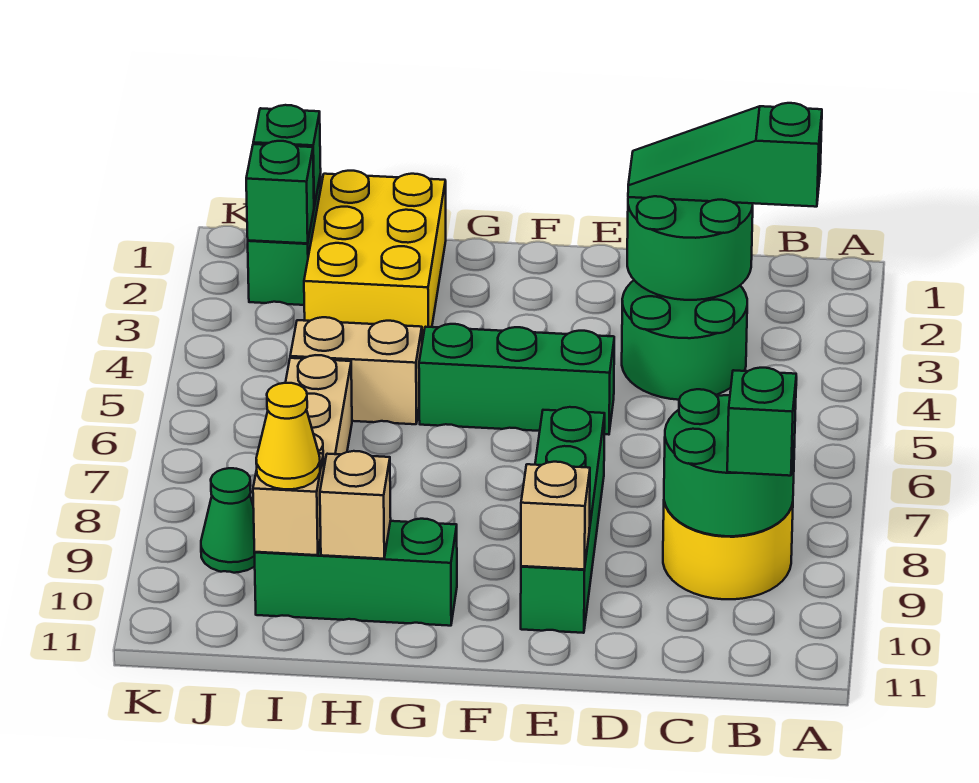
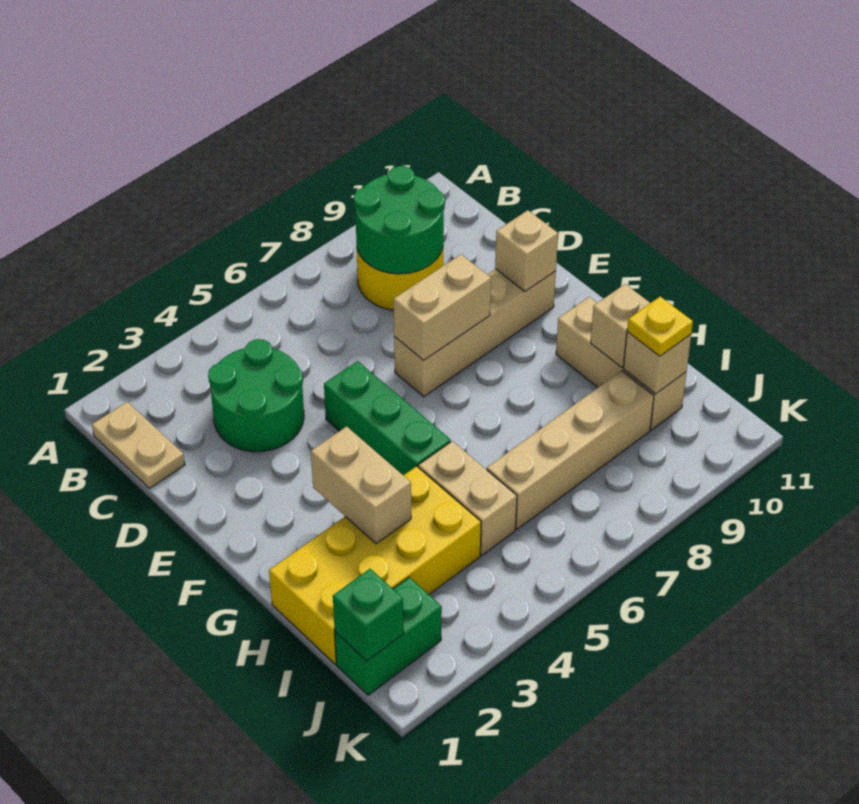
none -> tan 1x2 plate [92,402,185,489]
green 1x3 slope [628,103,822,207] -> none
green 1x1 brick [727,368,796,476] -> none
green 2x2 round brick [627,196,753,300] -> none
green 1x4 brick [521,407,605,633] -> tan 1x4 brick [394,269,556,397]
none -> tan 1x2 brick [394,254,491,360]
none -> tan 1x2 brick [311,426,411,544]
green 1x3 brick [254,519,457,626] -> tan 1x3 brick [556,297,687,430]
yellow 2x3 brick [304,171,446,342] -> yellow 2x4 brick [269,466,481,664]
yellow 1x1 cone [256,383,320,489] -> yellow 1x1 plate [627,297,693,356]
green 1x1 brick [246,141,314,243] -> none
green 1x1 cone [201,468,255,573] -> none

